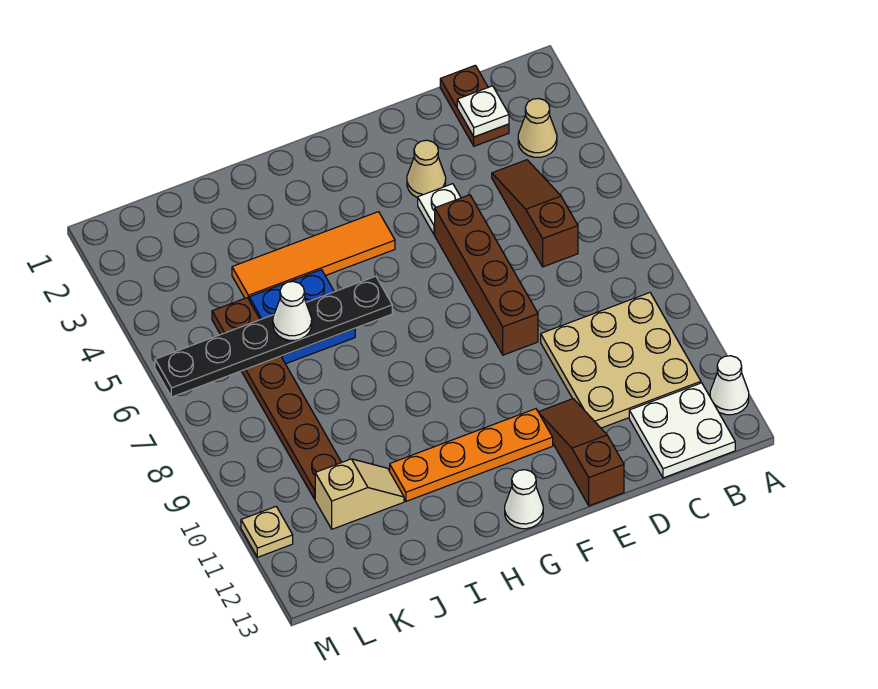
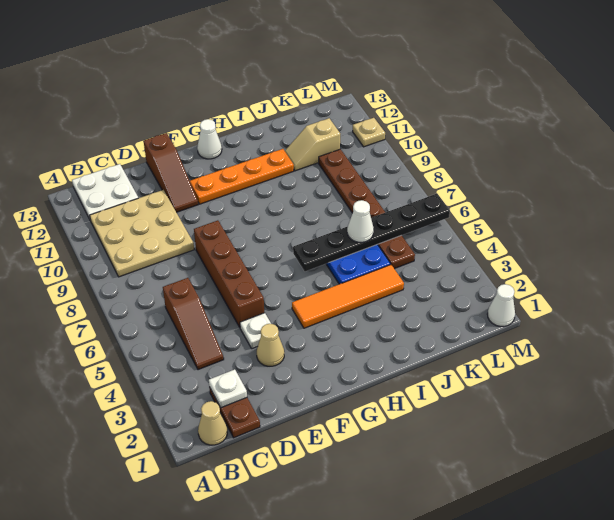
white 1x1 cone [710,356,749,415] -> white 1x1 cone moved to [487,284,515,326]
tan 1x1 cone [518,98,557,157] -> tan 1x1 cone moved to [198,401,227,445]

